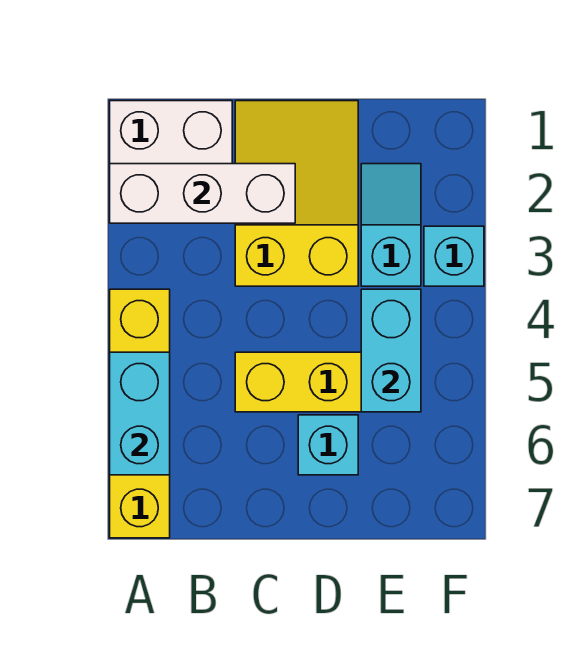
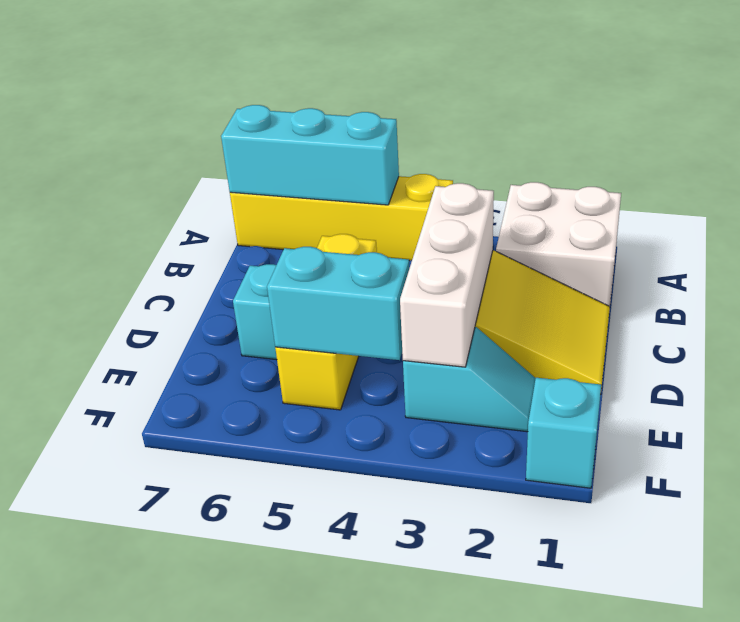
white 1x3 brick [110,164,295,223] -> white 1x3 brick moved to [400,183,494,367]
cyan 1x2 brick [110,352,170,475] -> cyan 1x3 brick [221,105,399,205]
cyan 1x1 brick [424,226,484,286] -> cyan 1x1 brick moved to [526,378,601,488]

